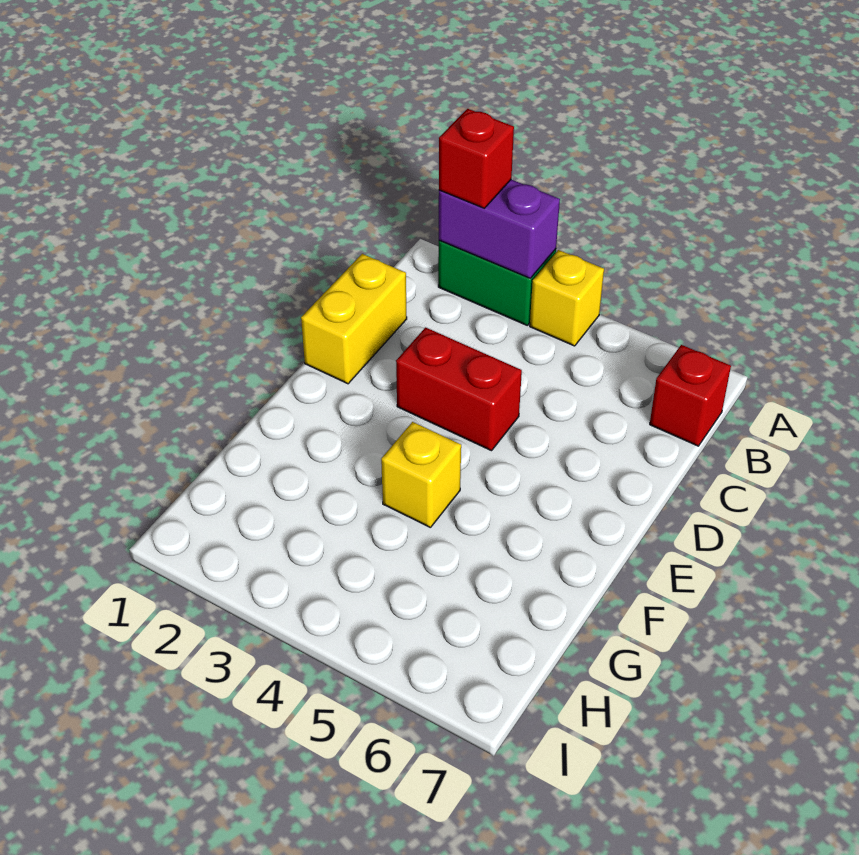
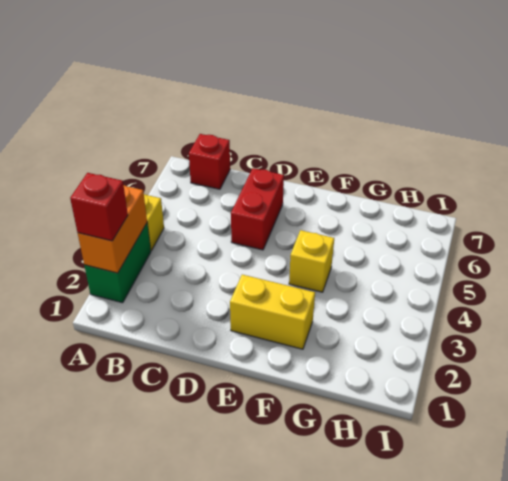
purple 1x2 brick [439,180,560,278] -> orange 1x2 brick [78,185,147,273]
yellow 1x2 brick [301,254,407,384] -> yellow 1x2 brick moved to [230,275,315,349]
red 1x2 brick [396,327,522,451] -> red 1x2 brick moved to [231,168,284,250]

